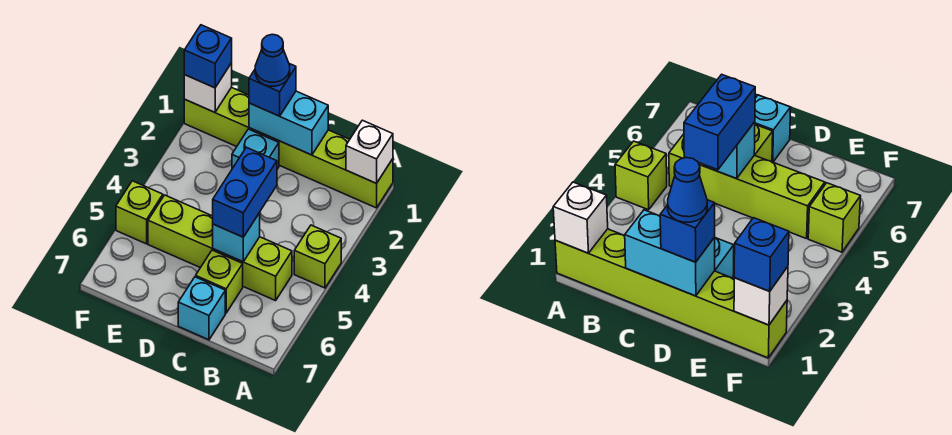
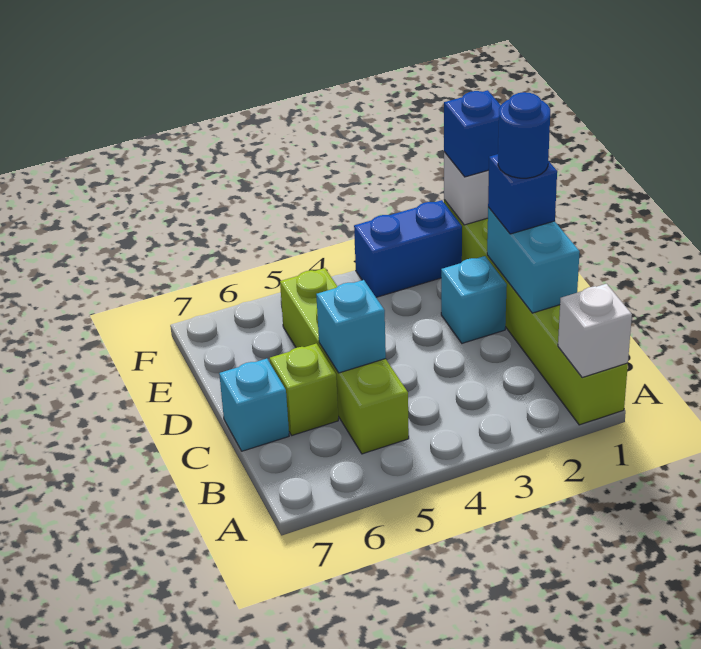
lime 1x1 brick [294,225,341,288] -> none
blue 1x2 brick [213,147,277,237] -> blue 1x2 brick moved to [354,200,462,297]
blue 1x1 cone [255,34,290,86] -> blue 1x1 round brick [498,92,550,178]
lime 1x1 brick [116,181,163,244] -> none

